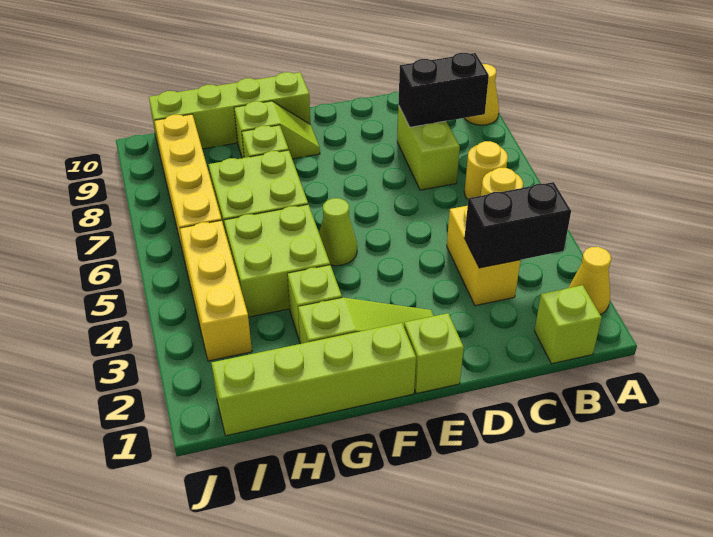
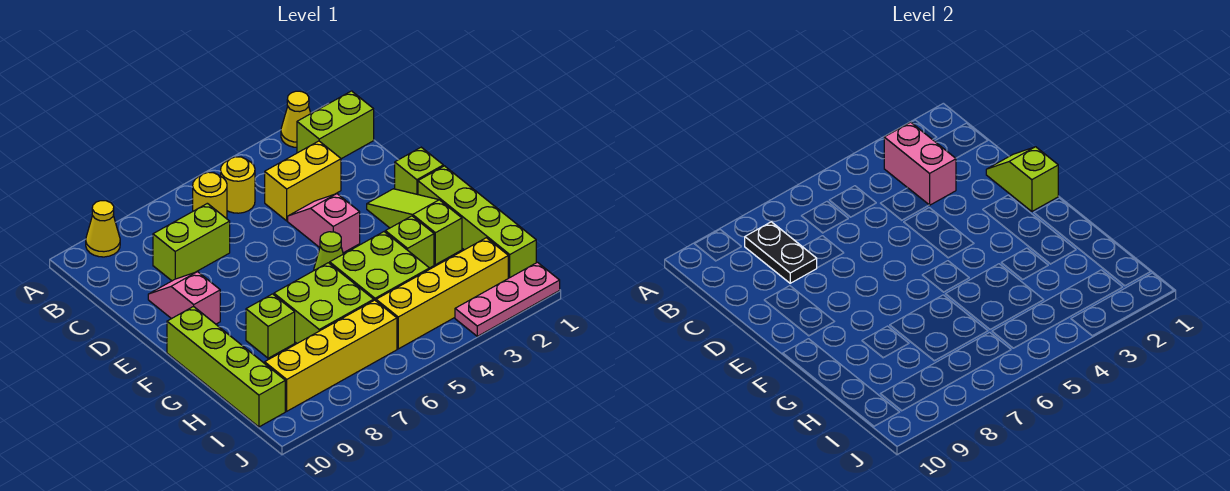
lime 1x1 brick [535,285,602,364] -> lime 1x2 brick [297,91,374,159]
black 1x2 brick [464,182,571,268] -> pink 1x2 brick [884,122,956,205]
black 1x2 brick [398,53,489,127] -> black 1x2 plate [745,222,817,283]
none -> pink 1x2 slope [288,194,360,253]
none -> pink 1x2 slope [148,272,220,324]
lime 1x2 slope [234,101,320,159] -> lime 1x2 slope moved to [986,147,1058,211]
yellow 1x3 brick [180,220,252,361] -> yellow 1x4 brick [376,238,508,349]
none -> pink 1x3 plate [455,262,560,336]

